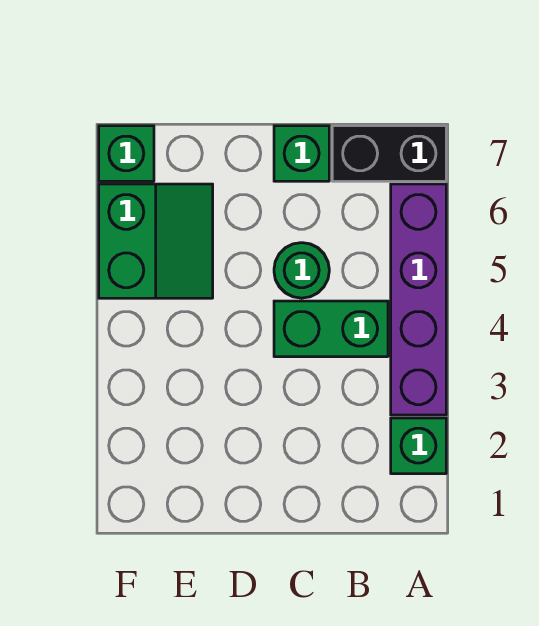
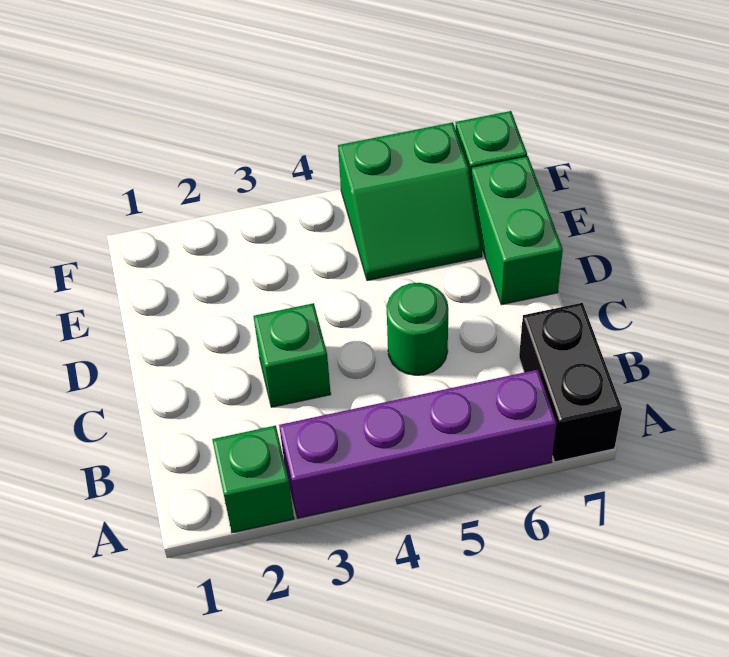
green 1x2 brick [274,301,388,357] -> green 1x2 brick moved to [471,156,563,305]
green 1x1 brick [274,126,329,181] -> green 1x1 brick moved to [253,303,331,407]

